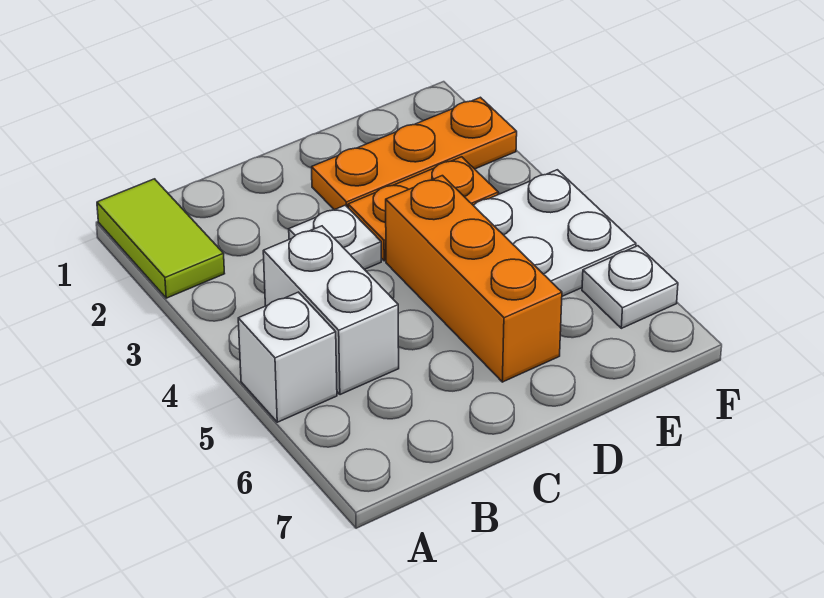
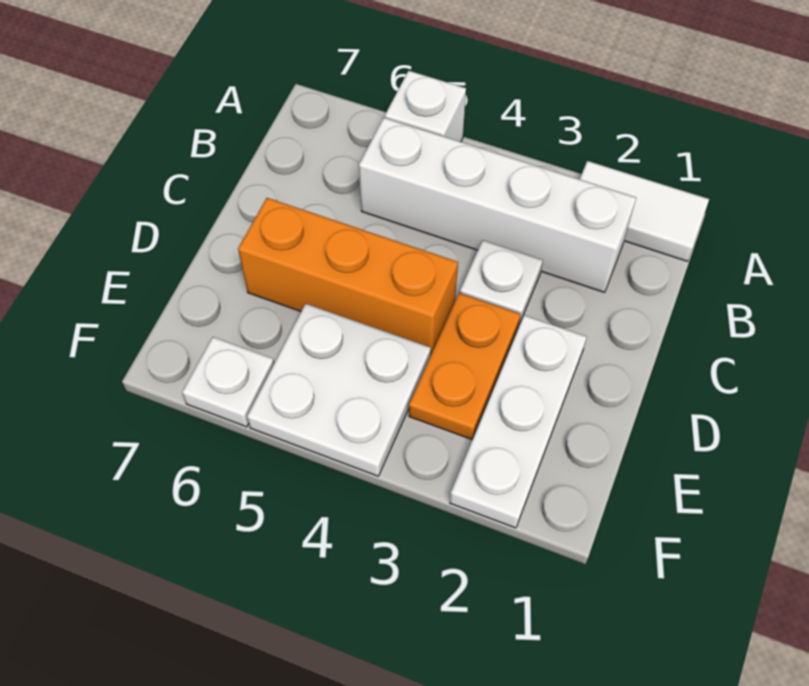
lime 1x2 tile [97,179,225,298] -> white 1x2 tile [580,161,709,261]
white 1x2 brick [263,226,399,395] -> white 1x4 brick [359,118,636,292]
orange 1x3 plate [312,97,517,210] -> white 1x3 plate [450,315,587,528]

